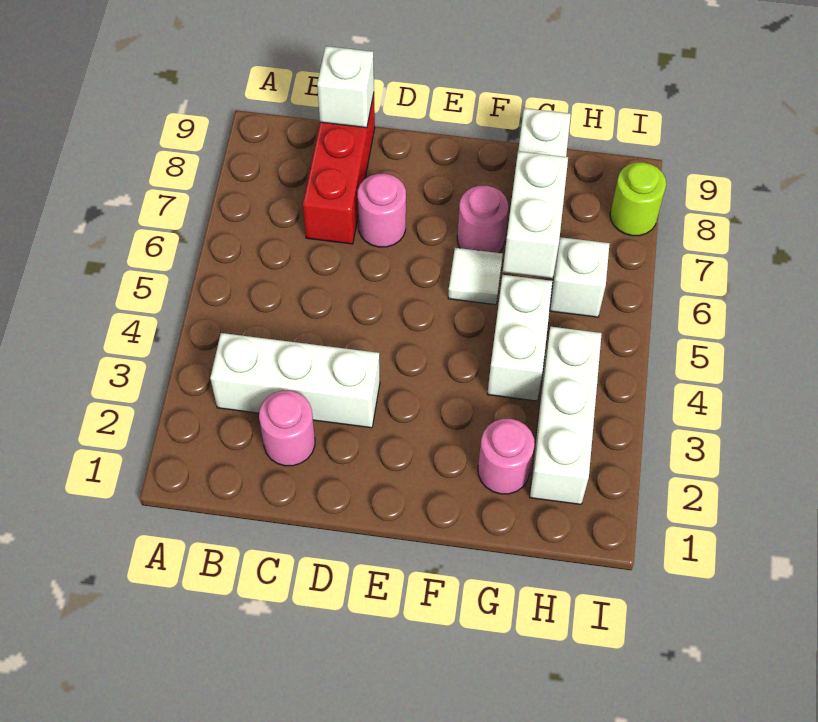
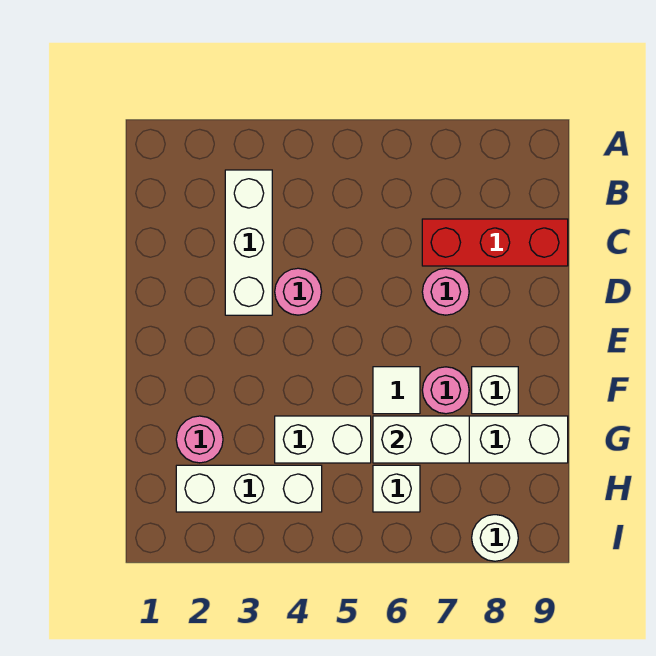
pink 1x1 round brick [259,391,315,466] -> pink 1x1 round brick moved to [275,268,322,315]
white 1x1 brick [317,46,374,128] -> white 1x1 brick moved to [472,367,518,414]
lime 1x1 round brick [610,162,666,236] -> white 1x1 round brick [472,515,518,561]

